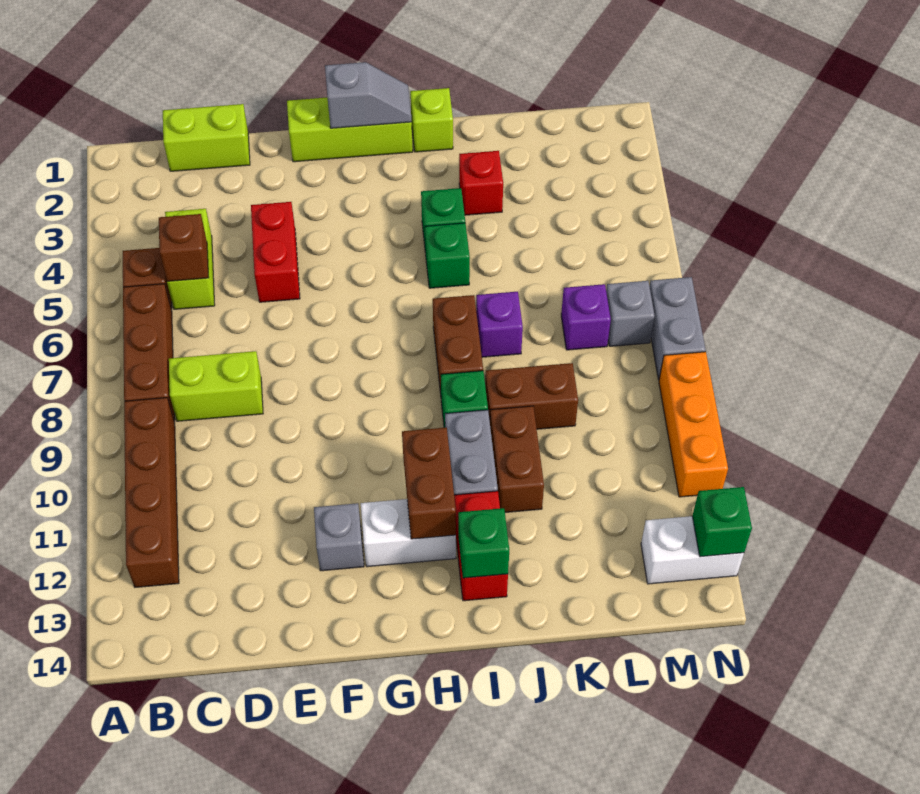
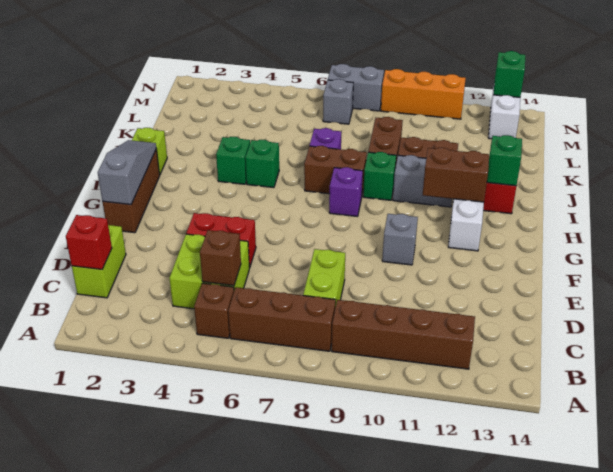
lime 1x2 brick [165,209,215,309] -> lime 2x2 brick [169,234,249,309]
lime 1x3 brick [287,98,413,162] -> brown 1x3 brick [103,149,160,233]
grey 1x1 brick [314,503,364,571] -> grey 1x1 brick moved to [382,214,418,265]
grey 1x2 slope [325,62,412,128] -> grey 1x3 slope [98,140,156,205]
red 1x1 brick [459,151,503,215] -> red 1x1 brick moved to [66,215,112,269]
purple 1x1 brick [561,284,611,350] -> purple 1x1 brick moved to [329,167,363,217]

